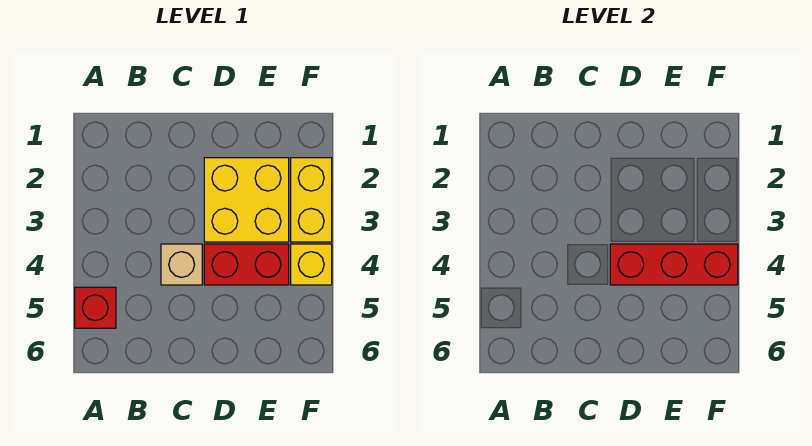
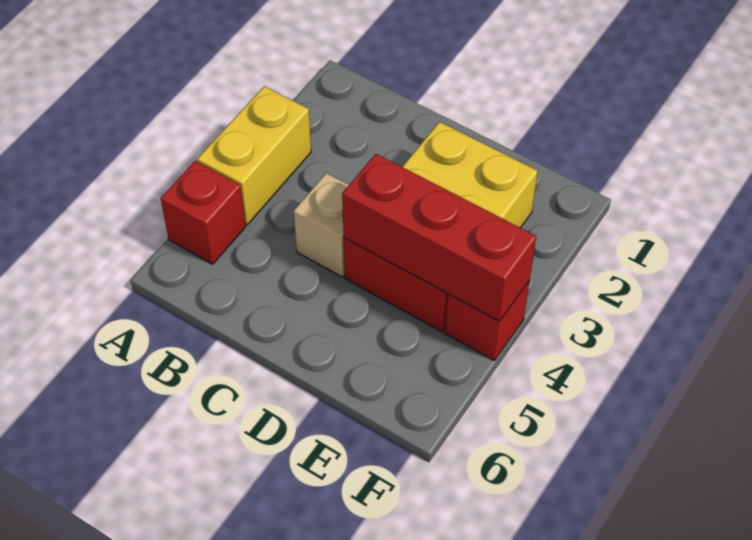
yellow 1x2 brick [291,158,332,242] -> yellow 1x2 brick moved to [197,86,311,225]
yellow 1x1 brick [291,244,332,285] -> red 1x1 brick [445,280,530,360]

